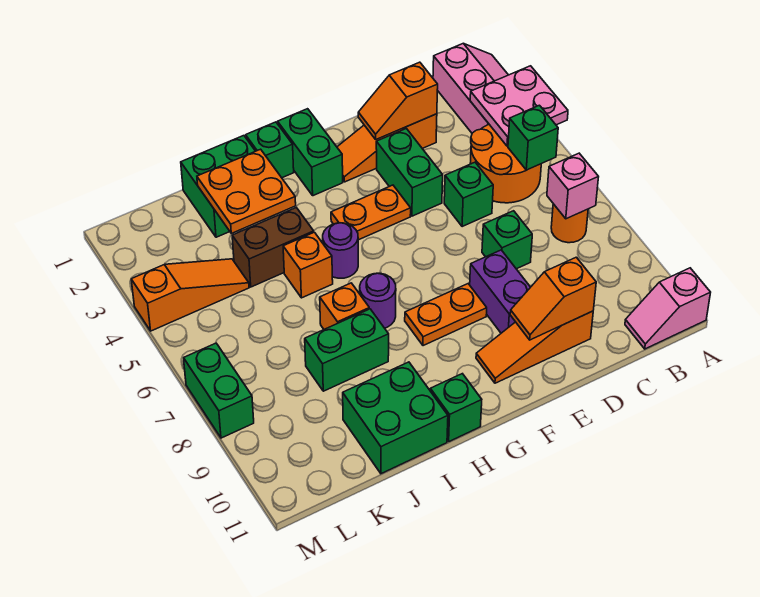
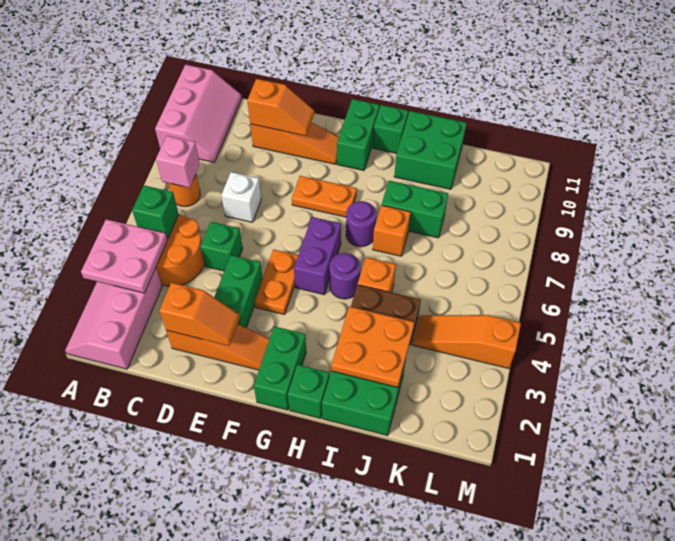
pink 1x2 slope [625,268,711,349] -> pink 2x3 slope [155,65,242,162]
green 1x1 brick [482,211,532,269] -> white 1x1 brick [221,172,261,222]
purple 1x2 brick [470,250,530,333] -> purple 1x2 brick moved to [294,217,341,295]
orange 1x2 plate [331,185,411,240] -> orange 1x2 plate turned to [254,250,298,315]
green 1x2 brick [184,343,254,438] -> green 1x2 brick moved to [337,99,379,170]

